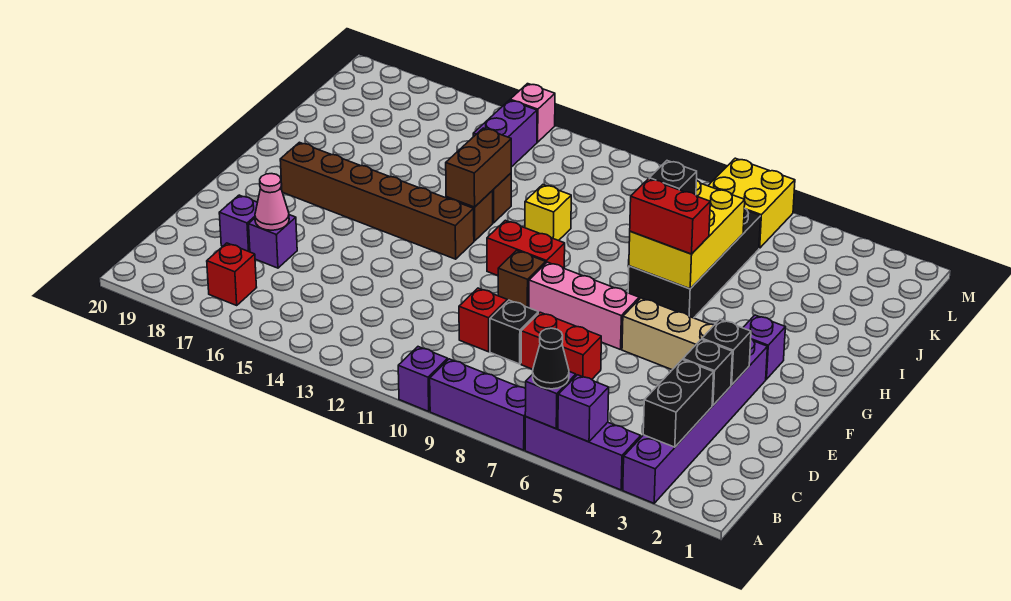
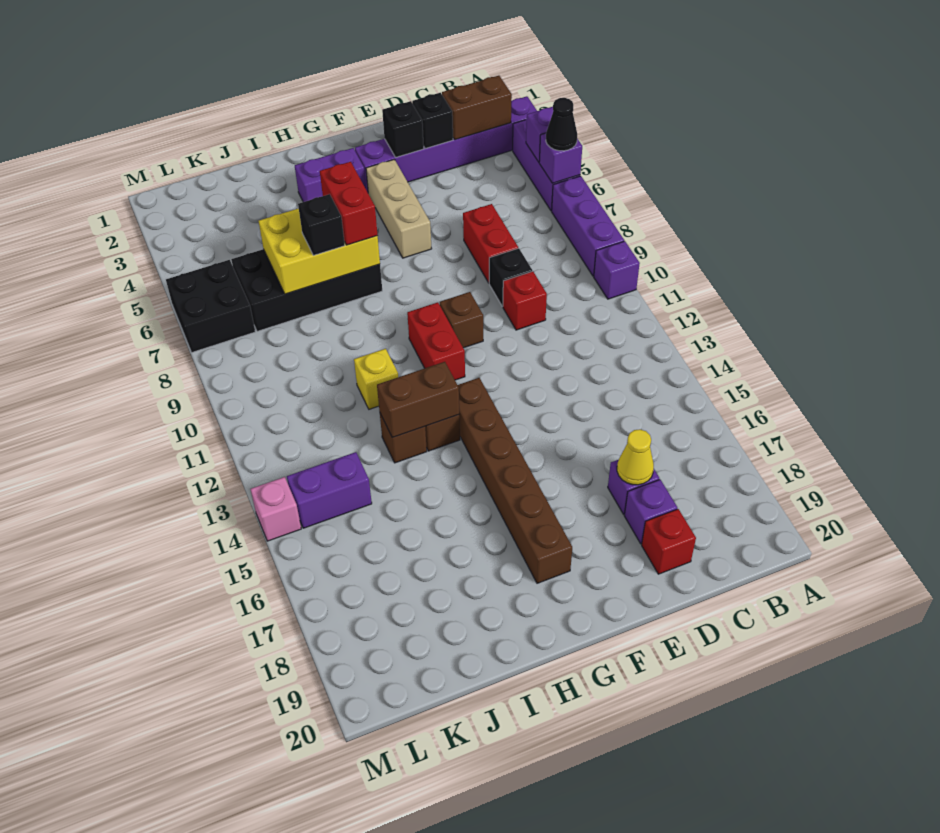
black 1x2 brick [643,360,714,447] -> brown 1x2 brick [442,76,512,140]
red 1x1 brick [207,243,257,305] -> red 1x1 brick moved to [642,509,696,574]
pink 1x1 cone [255,174,289,230] -> yellow 1x1 cone [617,429,654,485]
pink 1x3 brick [529,262,639,350] -> none
purple 1x1 brick [743,315,785,379] -> purple 1x2 brick [295,148,366,202]
yellow 2x2 brick [708,158,795,248] -> black 2x2 brick [166,260,255,352]

